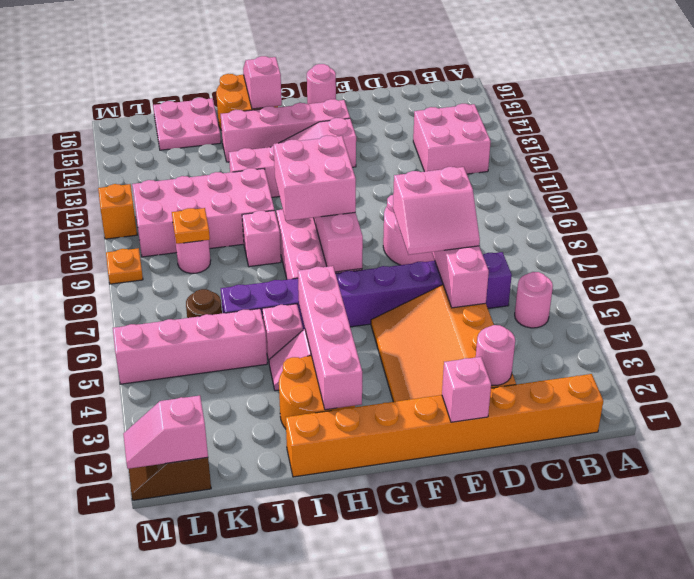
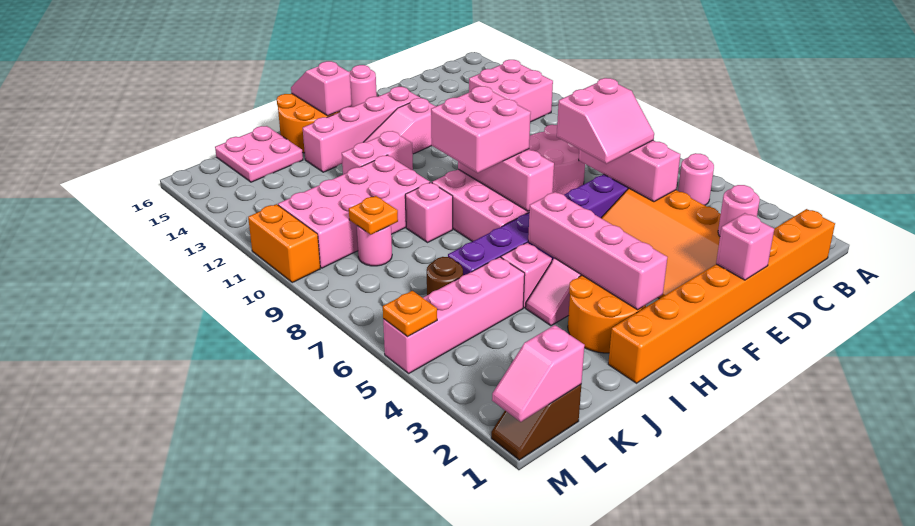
orange 1x1 plate [106,248,143,284] -> orange 1x1 plate moved to [383,291,437,337]
orange 1x1 brick [98,184,137,239] -> orange 1x2 brick [248,204,320,282]

